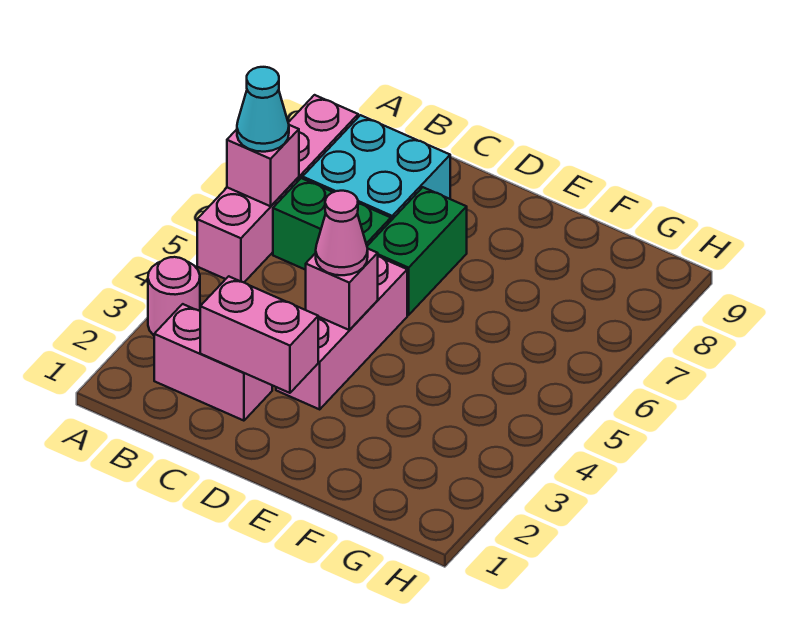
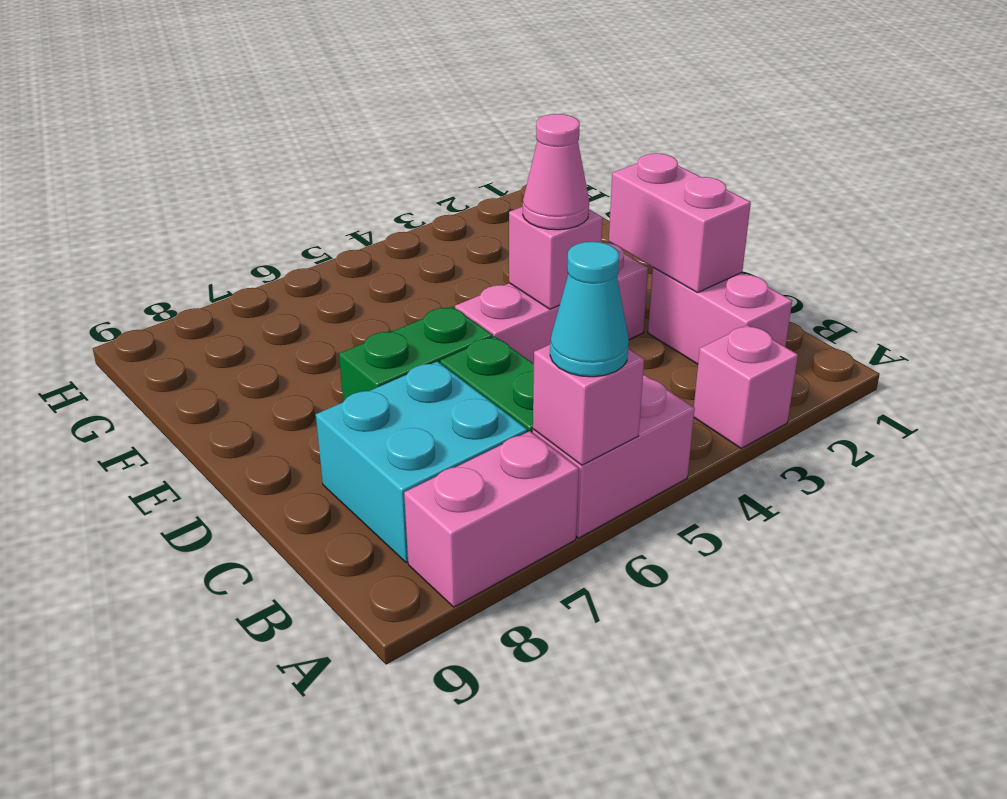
pink 1x1 round brick [148,257,200,335] -> pink 1x1 brick [694,325,798,448]

